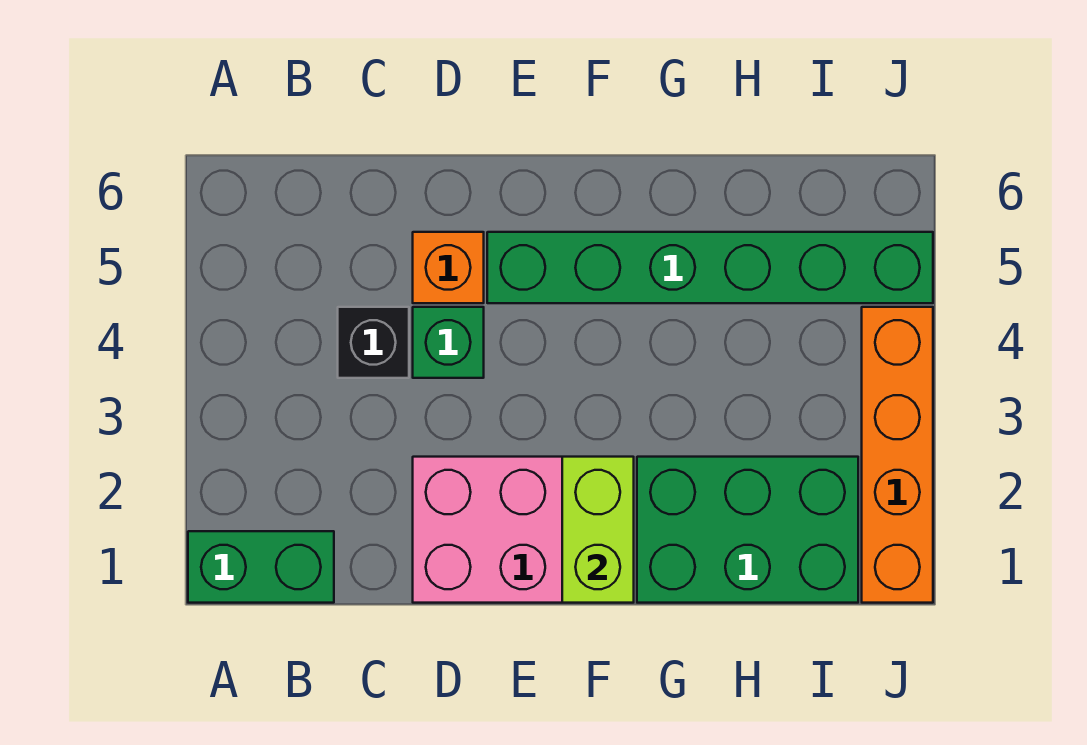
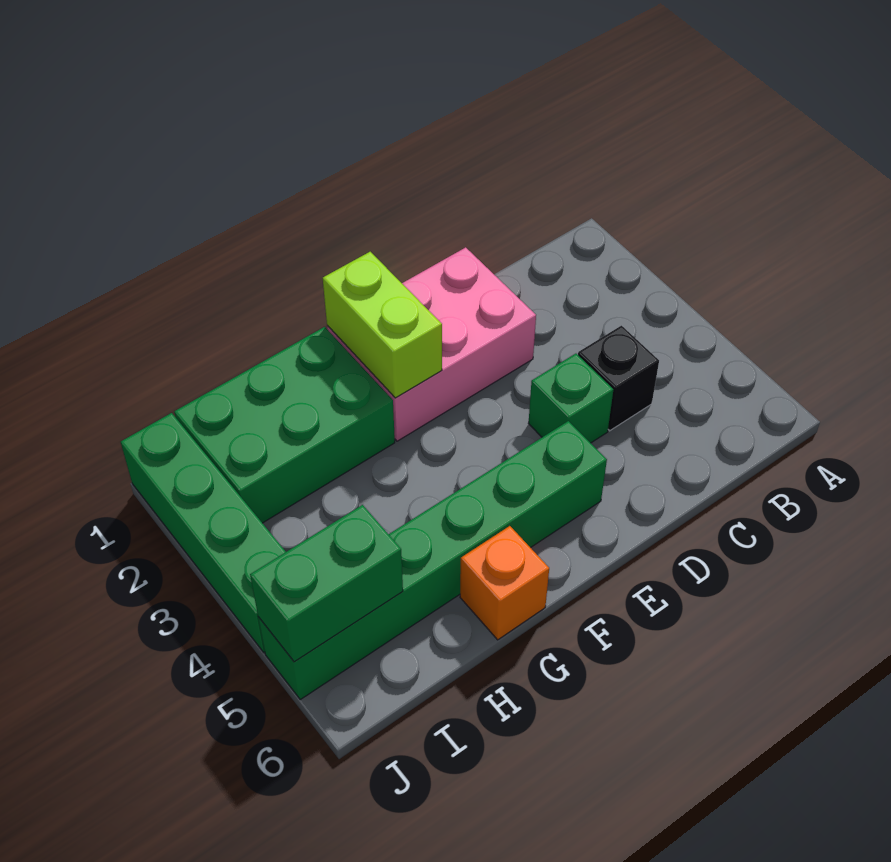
green 1x2 brick [188,531,334,603] -> green 1x2 brick moved to [250,505,403,662]
orange 1x1 brick [413,232,484,303] -> orange 1x1 brick moved to [460,526,549,640]
orange 1x4 brick [862,307,933,603] -> green 1x4 brick [121,413,286,652]

